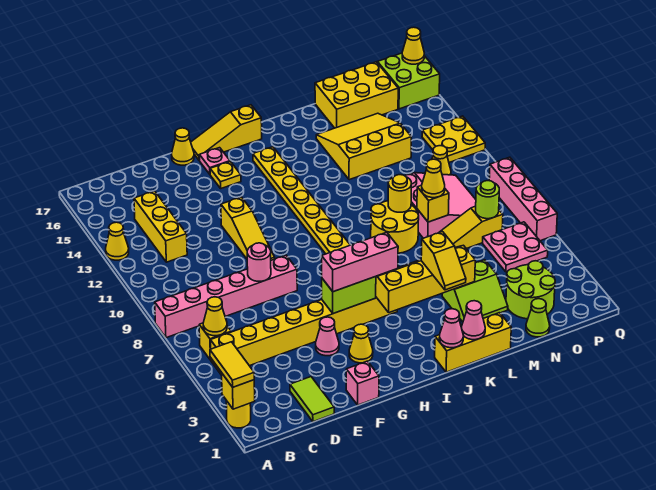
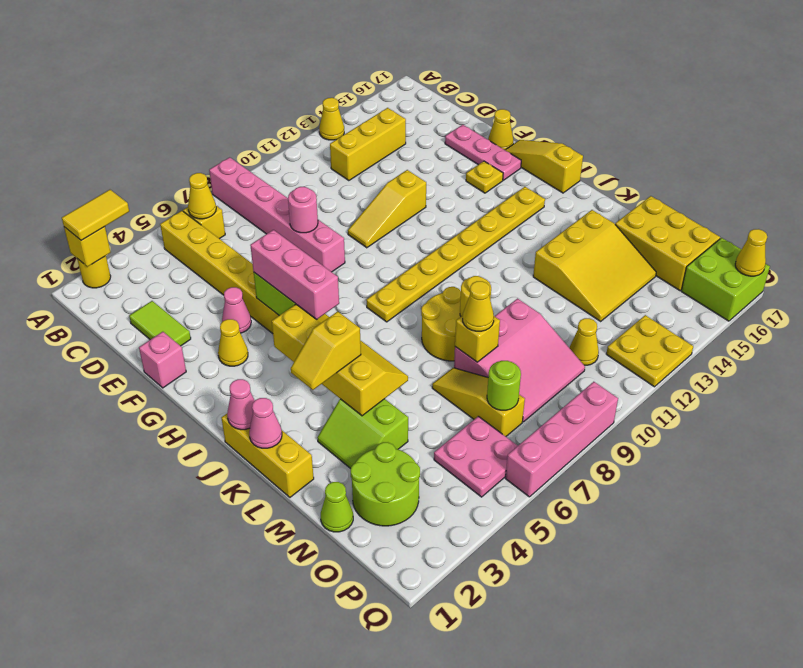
lime 1x2 tile [290,377,334,422] -> lime 1x2 tile turned to [129,301,191,346]
pink 1x1 plate [199,148,230,174] -> pink 1x3 plate [445,125,521,180]
yellow 3x3 slope [316,113,411,180] -> yellow 3x3 slope turned to [533,210,656,321]

